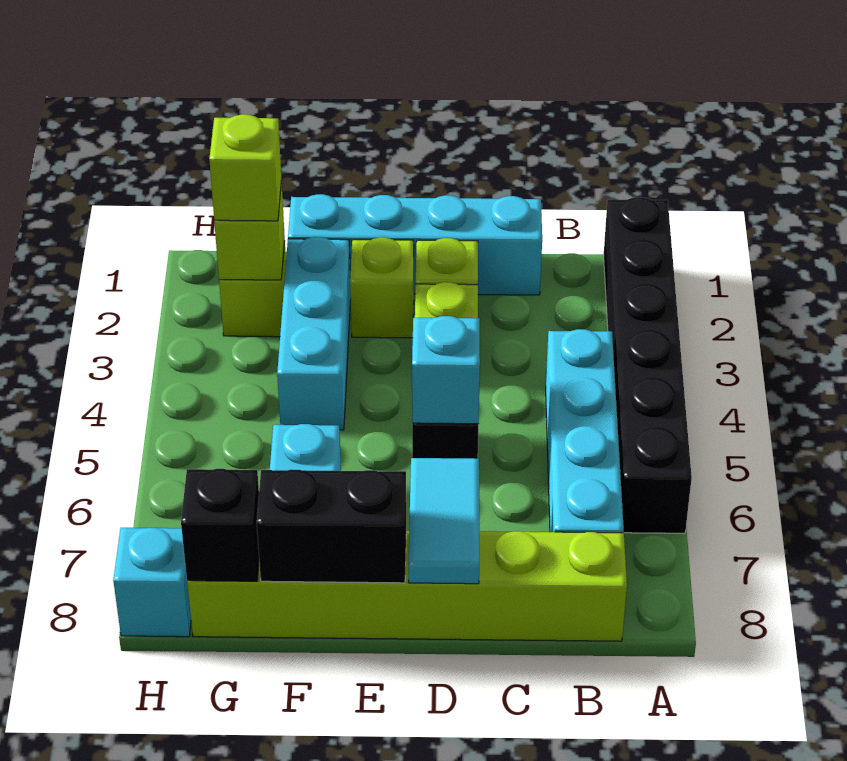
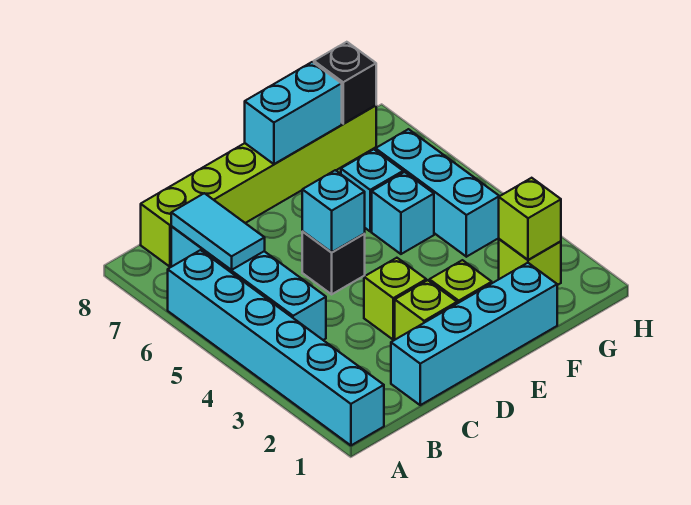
black 1x6 brick [604,197,692,533] -> cyan 1x6 brick [168,250,384,445]
cyan 1x2 tile [409,458,479,584] -> cyan 1x2 tile moved to [171,193,265,270]
black 1x2 brick [257,469,406,583] -> cyan 1x2 brick [245,62,342,164]
cyan 1x3 brick [277,237,351,430] -> cyan 1x3 brick moved to [376,129,499,257]
lime 1x1 brick [209,114,282,221] -> none
cyan 1x1 brick [113,528,191,637] -> cyan 1x1 brick moved to [372,172,434,254]

